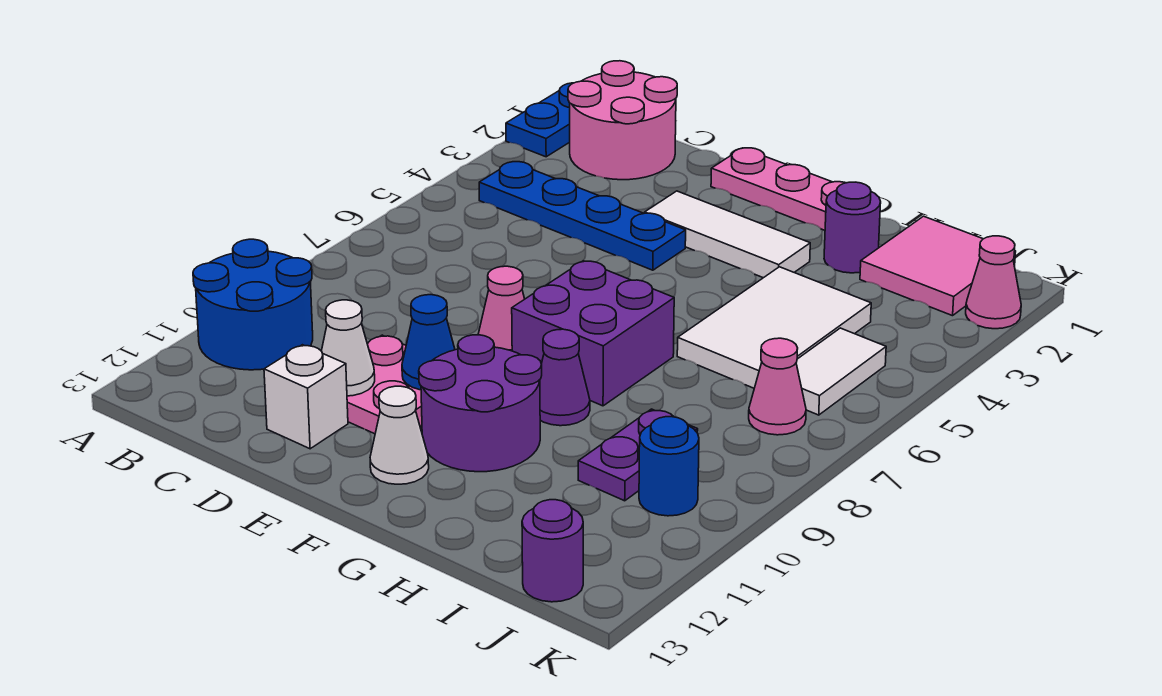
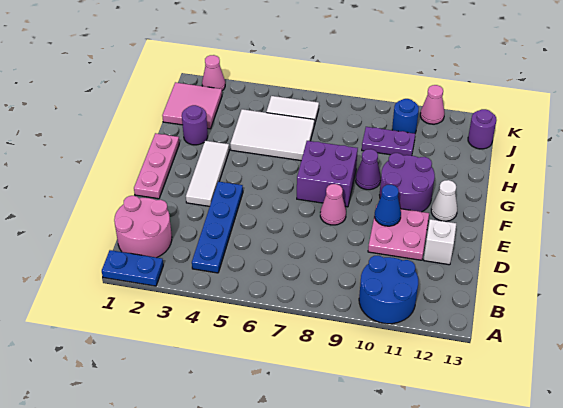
white 1x1 cone [322,300,375,396] -> none
pink 1x1 cone [749,338,806,435] -> pink 1x1 cone moved to [420,85,445,124]

